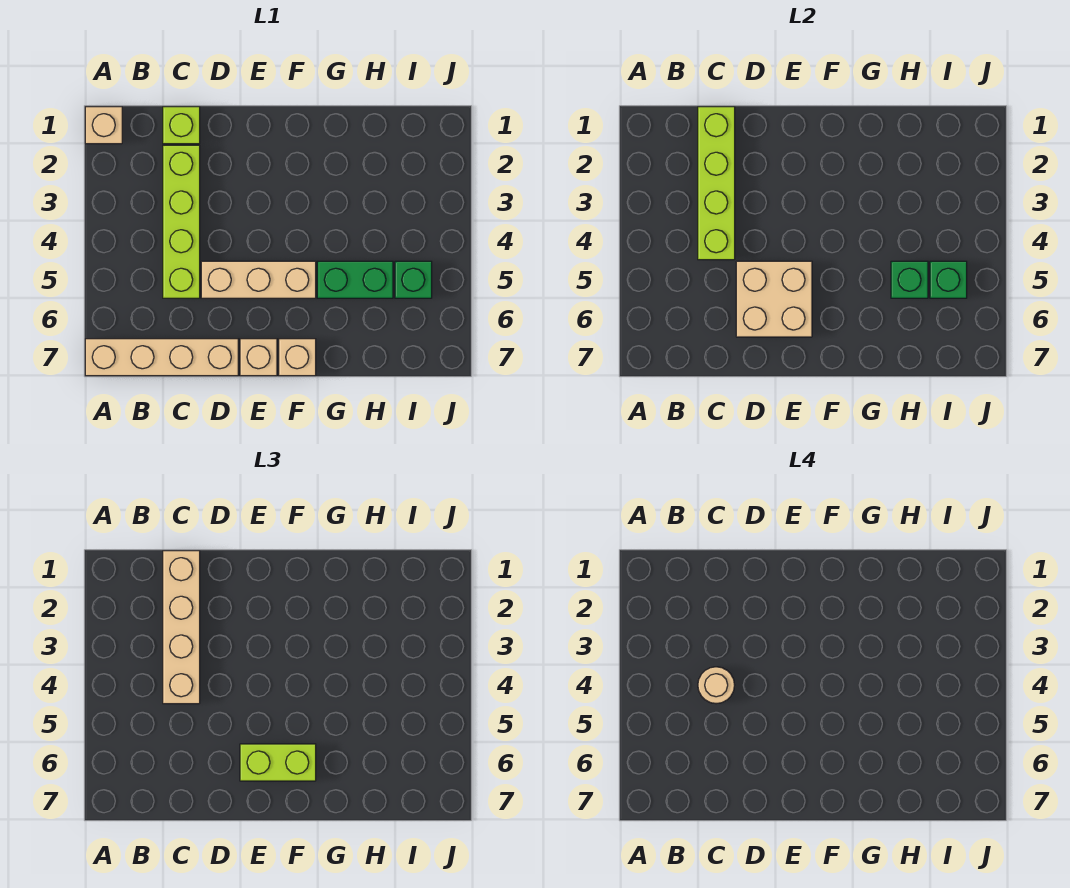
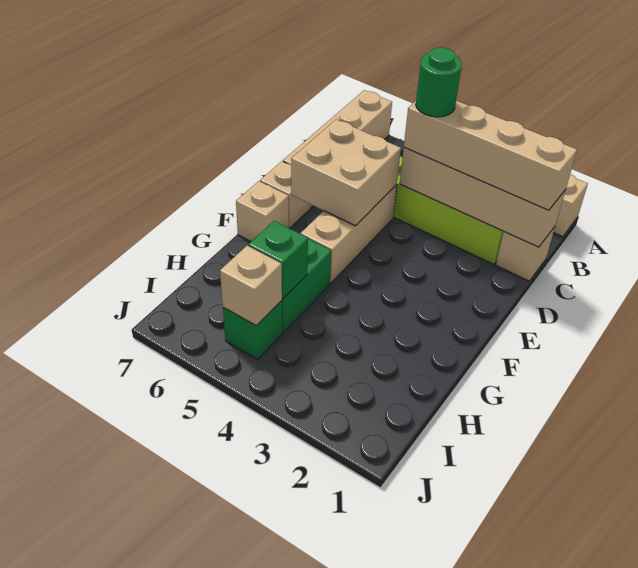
lime 1x1 brick [163,107,200,144] -> tan 1x1 brick [496,227,555,281]
lime 1x4 brick [698,107,735,260] -> tan 1x4 brick [400,147,565,247]
tan 1x1 round brick [698,667,735,704] -> green 1x1 round brick [416,47,462,117]
lime 1x2 brick [240,744,316,781] -> none
green 1x1 brick [930,261,967,298] -> tan 1x1 brick [220,246,282,326]

